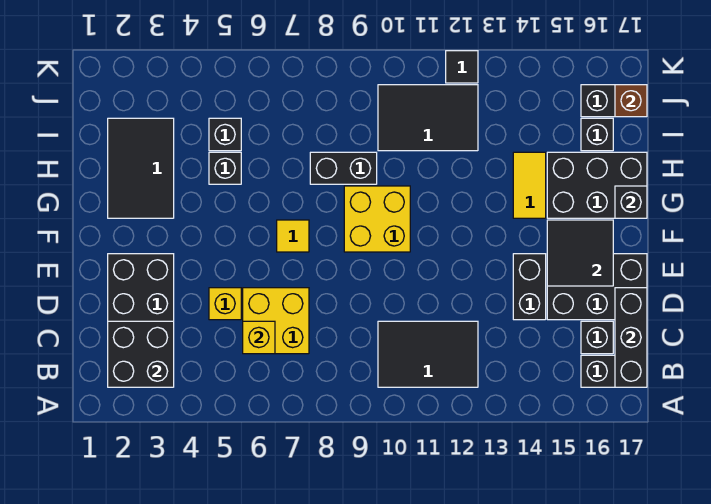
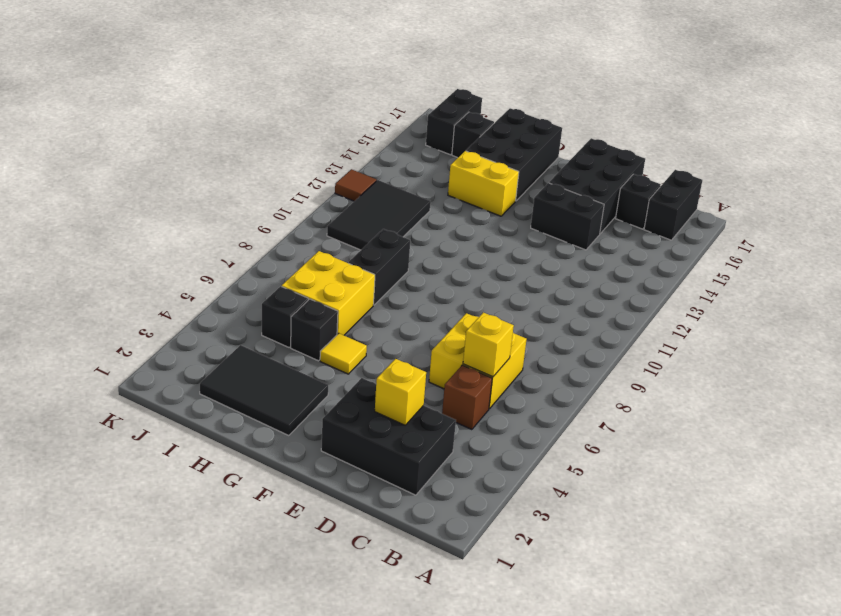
black 2x2 brick [108,321,174,387] -> none
black 2x3 tile [378,321,478,387] -> none
black 1x3 brick [615,288,647,387] -> none
yellow 1x1 brick [209,288,241,320] -> yellow 1x1 brick moved to [375,359,426,425]
black 2x2 tile [547,220,613,286] -> none
yellow 1x1 tile [277,220,309,252] -> yellow 1x1 tile moved to [320,333,367,374]
yellow 2x2 brick [344,186,410,252] -> yellow 2x2 brick moved to [282,251,375,335]
yellow 1x2 tile [513,152,546,218] -> yellow 1x2 brick [448,151,519,216]
black 1x1 brick [615,186,647,218] -> none
brown 1x1 brick [615,85,647,117] -> brown 1x1 brick moved to [442,365,492,430]
black 1x1 tile [446,51,478,83] -> brown 1x1 tile [335,169,377,201]

